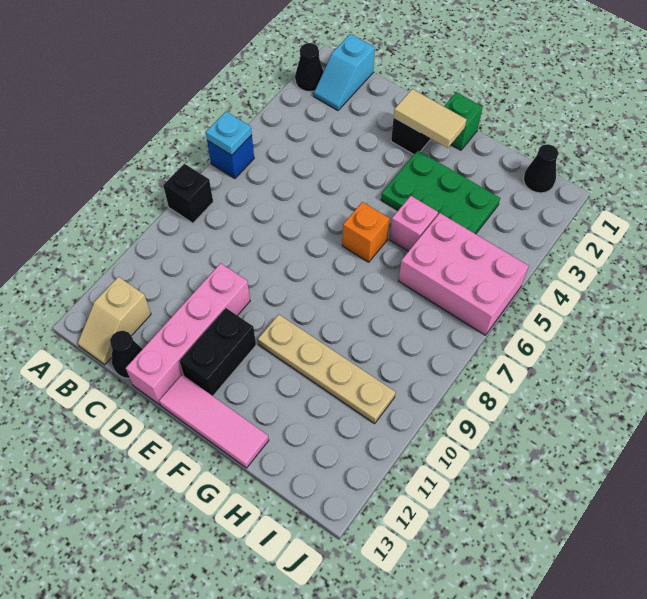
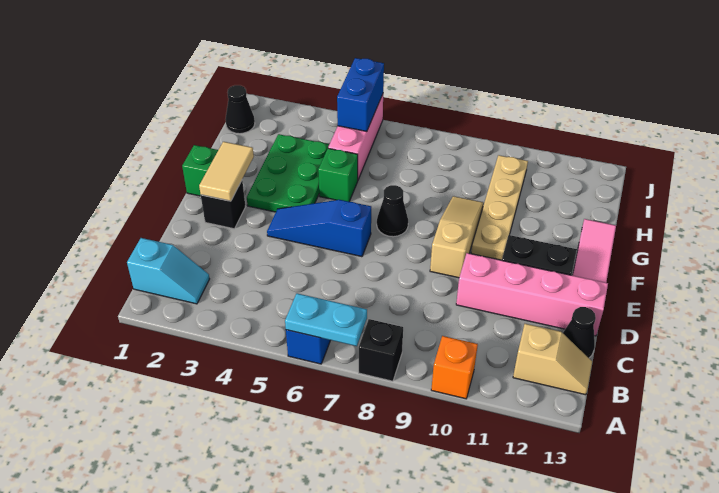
black 1x1 cone [295,43,324,92] -> black 1x1 cone moved to [377,185,408,237]
cyan 1x1 plate [206,112,252,155] -> cyan 1x2 plate [285,293,367,346]
none -> blue 1x3 slope [267,200,371,257]
none -> tan 1x3 slope [430,196,483,278]
orange 1x1 brick [342,202,390,262] -> orange 1x1 brick moved to [431,336,478,399]
pink 1x1 brick [390,196,438,251] -> green 1x1 brick [318,148,358,202]
pink 2x3 brick [399,213,529,335] -> pink 1x3 brick [328,94,383,180]
none -> blue 1x2 brick [337,58,384,131]

